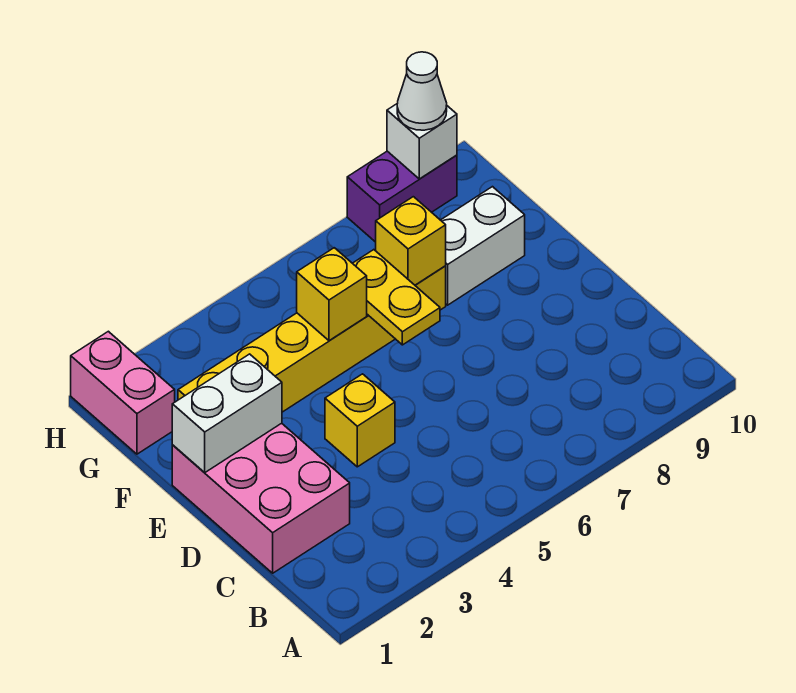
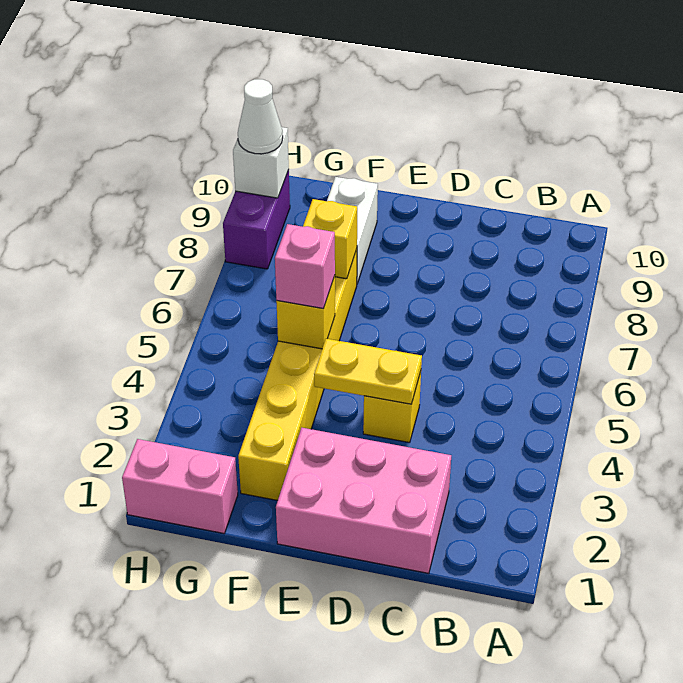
white 1x2 brick [172,354,282,473] -> none
yellow 1x2 plate [353,250,440,345] -> yellow 1x2 plate moved to [314,339,422,404]
none -> pink 1x1 brick [275,224,335,309]

